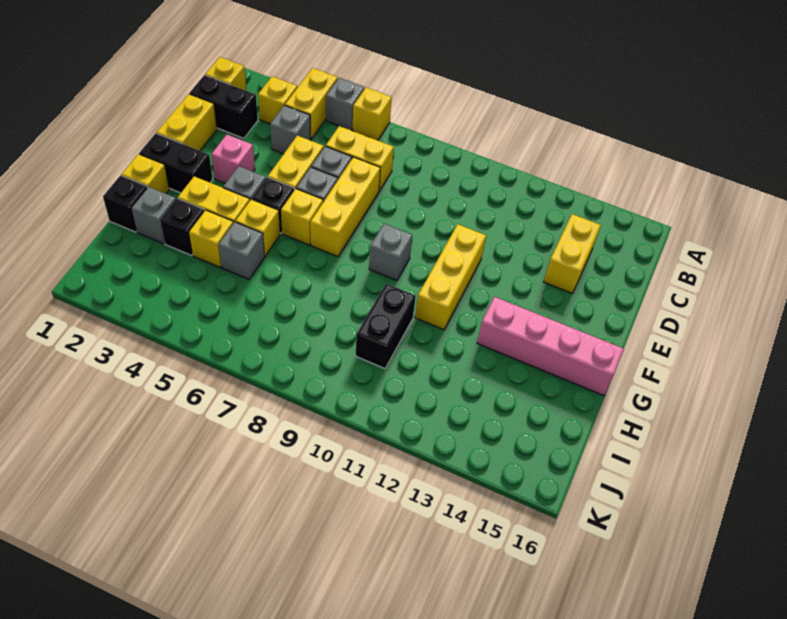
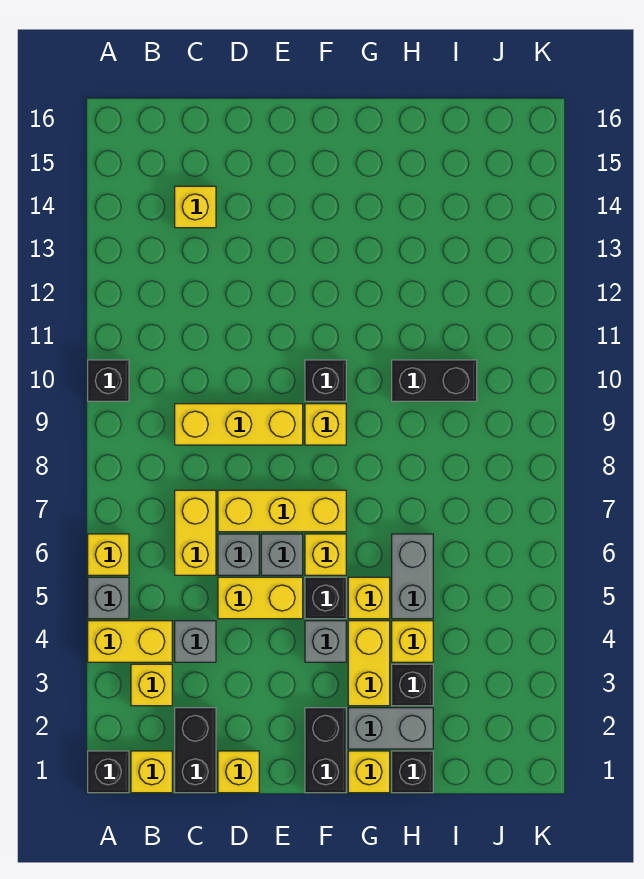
none -> black 1x1 brick [88,751,129,793]
none -> black 1x1 brick [88,360,129,401]
yellow 1x2 brick [544,214,601,293] -> yellow 1x1 brick [175,186,216,228]
yellow 1x2 brick [157,94,217,151] -> yellow 1x1 brick [218,751,259,793]
pink 1x1 brick [211,135,255,183] -> none
yellow 1x3 brick [415,224,486,330] -> yellow 1x3 brick moved to [175,404,303,445]
grey 1x1 brick [369,224,412,281] -> yellow 1x1 brick [305,404,346,445]
none -> black 1x1 brick [305,360,346,401]
pink 1x4 brick [477,297,624,396] -> none
grey 1x1 brick [131,187,176,244] -> grey 1x2 brick [348,708,433,749]
grey 1x1 brick [219,222,265,279] -> grey 1x2 brick [392,534,433,619]

